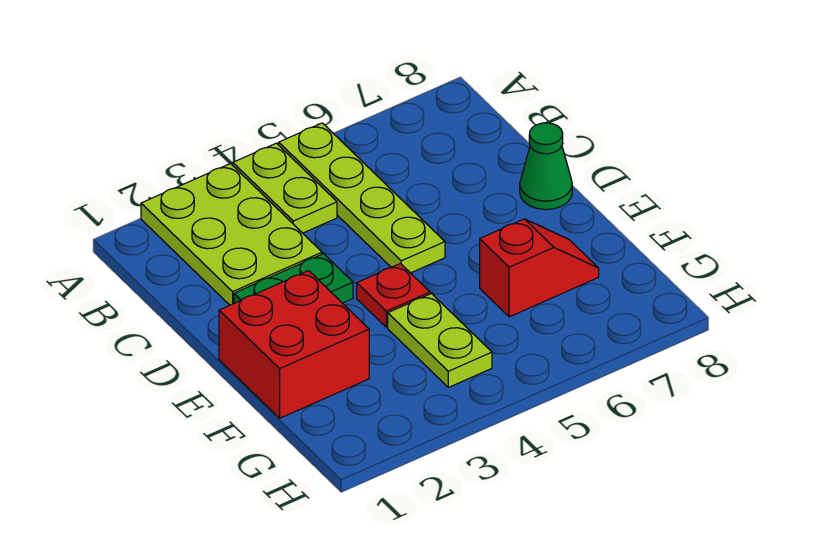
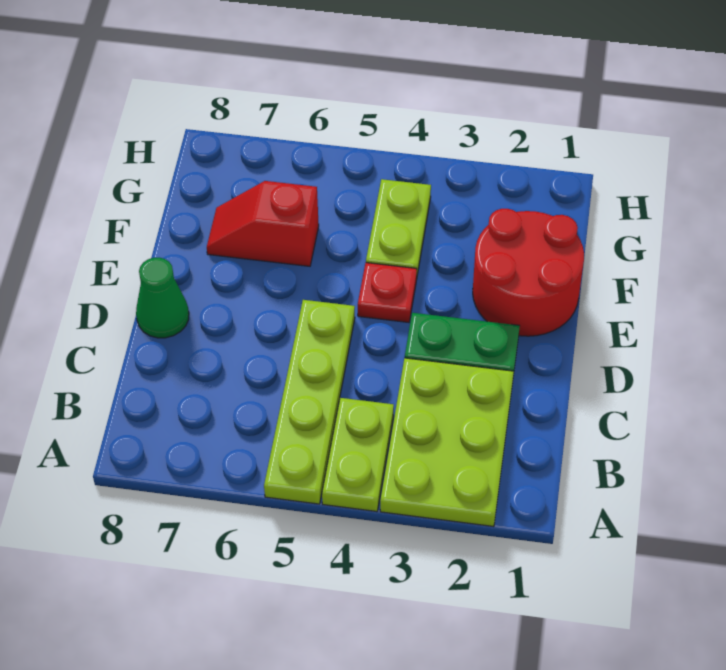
red 2x2 brick [219,271,369,418] -> red 2x2 round brick [473,209,584,336]

